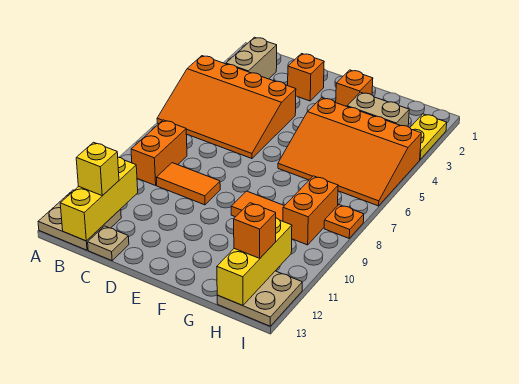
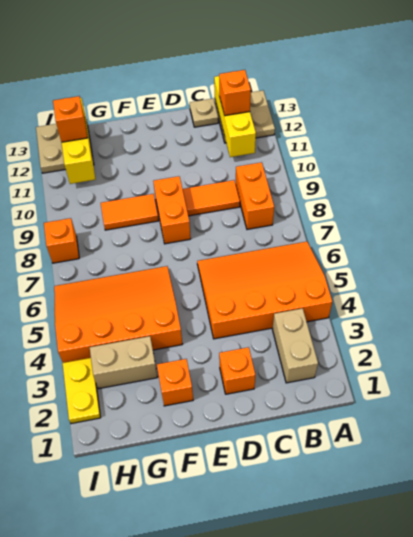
yellow 1x1 brick [76,142,119,196] -> orange 1x1 brick [219,70,251,116]
orange 1x2 brick [283,176,338,245] -> orange 1x2 brick moved to [153,176,191,244]
orange 1x1 plate [324,205,364,238] -> orange 1x1 brick [44,218,79,263]

